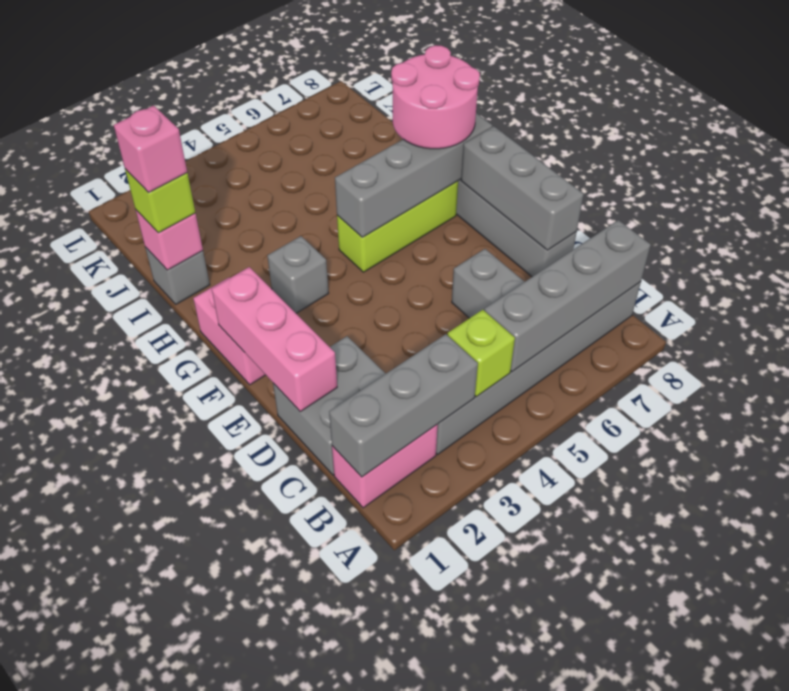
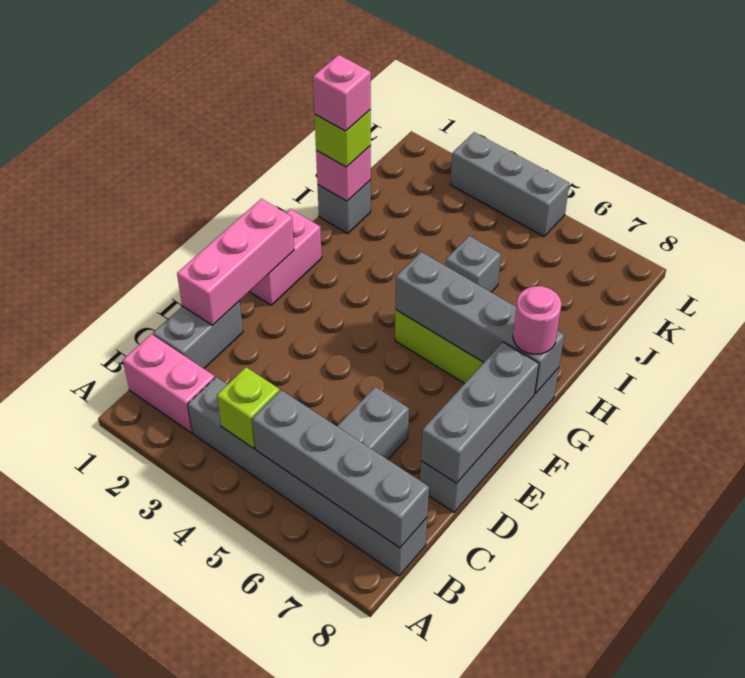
grey 1x3 brick [329,334,478,477] -> grey 1x3 brick moved to [450,132,570,236]
grey 2x2 brick [273,336,386,475] -> grey 1x2 brick [153,301,243,368]
grey 1x1 brick [268,236,329,313] -> grey 1x1 brick moved to [446,236,501,292]
pink 2x2 round brick [391,45,480,149] -> pink 1x1 round brick [513,286,562,354]

